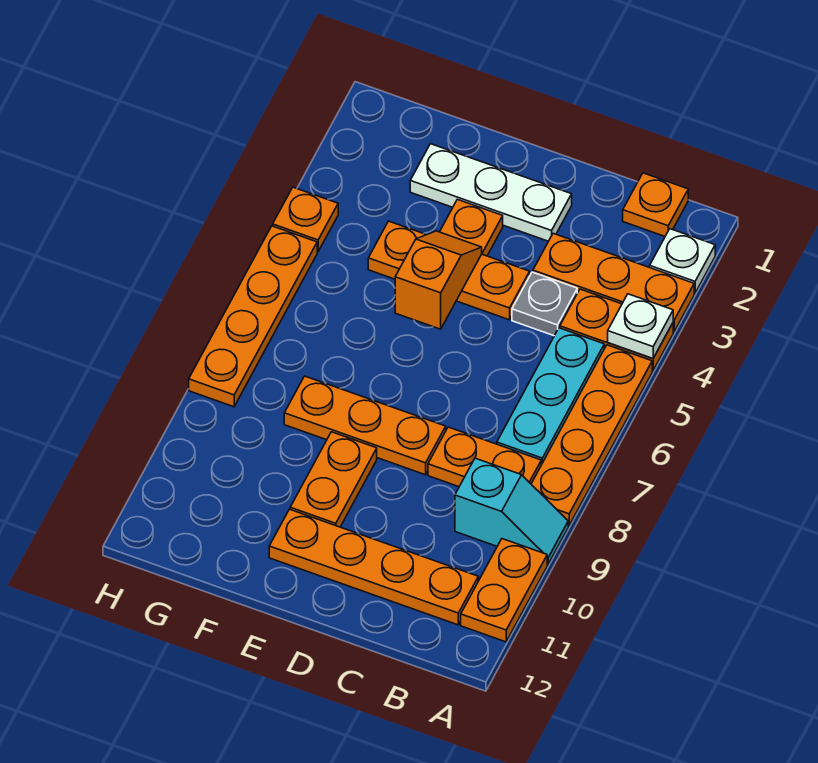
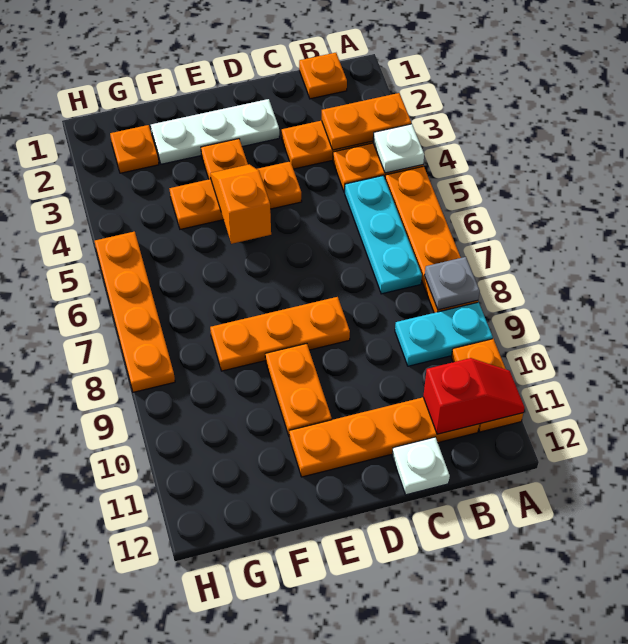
white 1x1 plate [650,229,715,293] -> white 1x1 plate moved to [392,437,450,495]
cyan 1x2 slope [455,458,568,564] -> cyan 1x2 plate [395,302,493,366]
none -> red 1x2 slope [423,358,524,434]
orange 1x2 plate [428,427,541,487] -> orange 1x2 plate moved to [322,93,411,150]
grey 1x1 plate [512,272,577,336] -> grey 1x1 plate moved to [425,257,480,310]
orange 1x1 plate [273,187,338,252] -> orange 1x1 plate moved to [110,125,159,173]

